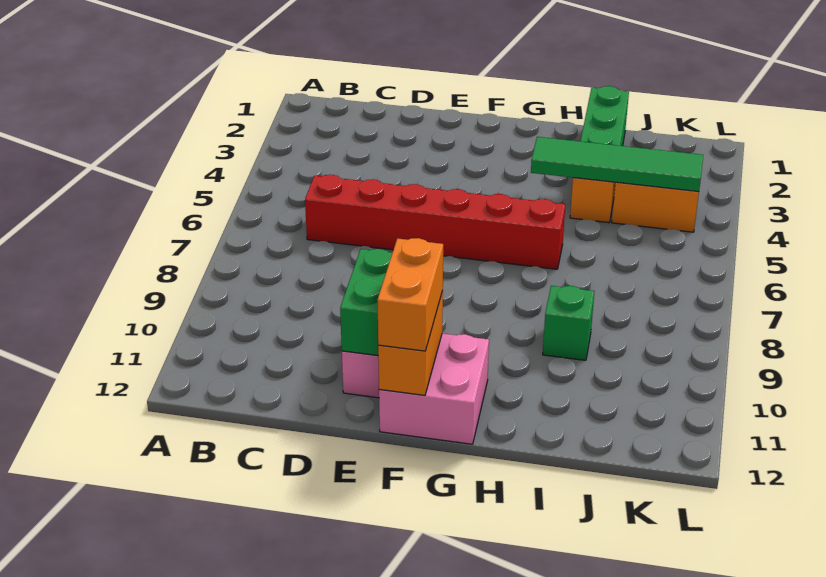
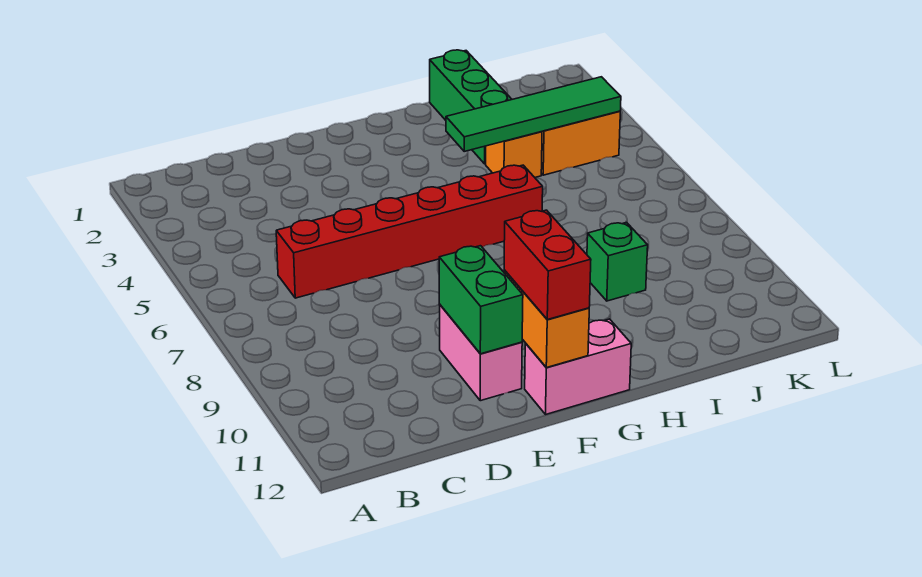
pink 2x2 brick [379,333,489,444] -> pink 1x2 brick [525,319,631,415]
orange 1x2 brick [377,238,443,351] -> red 1x2 brick [504,210,591,320]

